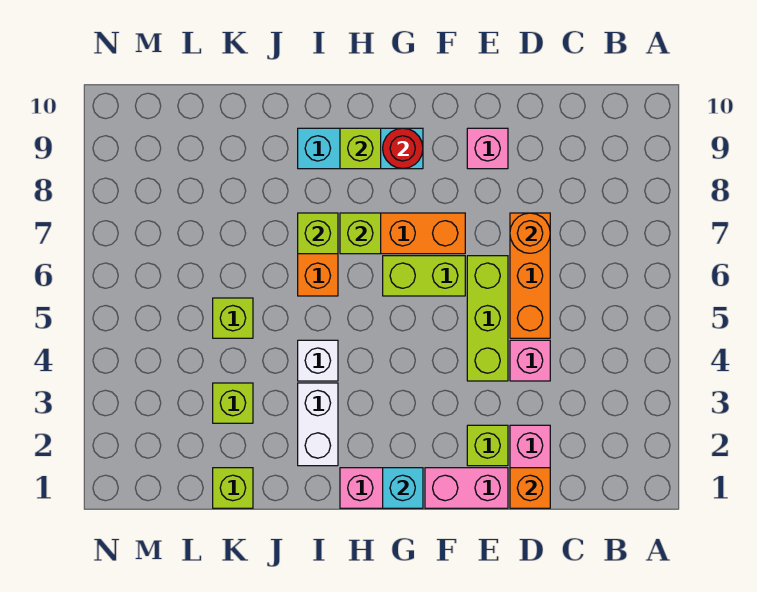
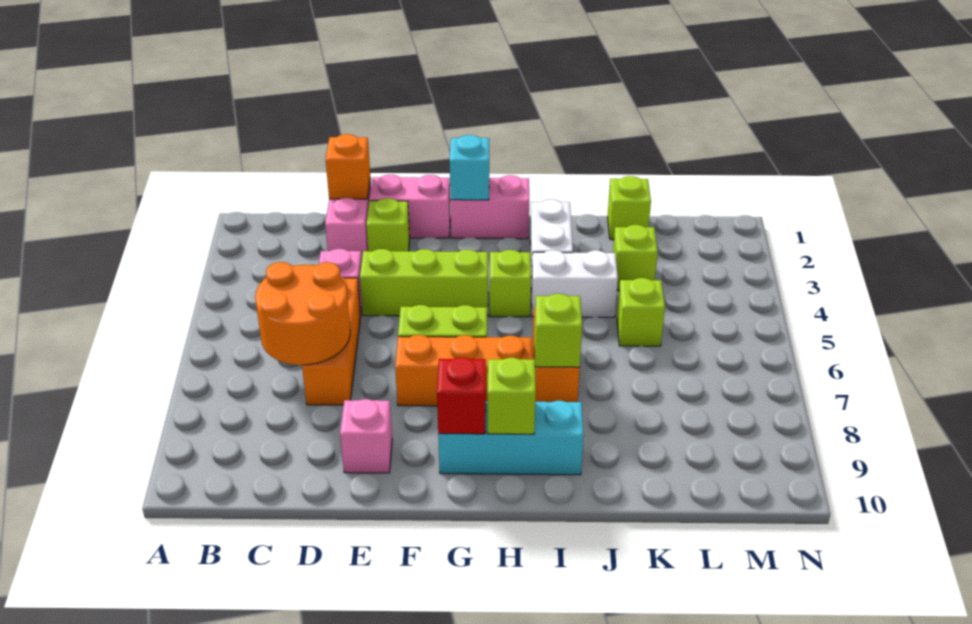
orange 1x1 round brick [510,213,550,253] -> orange 2x2 round brick [255,262,350,365]
lime 1x3 brick [467,256,508,381] -> lime 1x3 brick turned to [360,249,488,316]
red 1x1 round brick [383,128,423,169] -> red 1x1 brick [437,357,486,434]
lime 1x1 brick [340,213,381,254] -> lime 1x1 brick moved to [490,250,531,317]
white 1x1 brick [298,340,338,381] -> white 1x2 brick [531,250,618,317]

